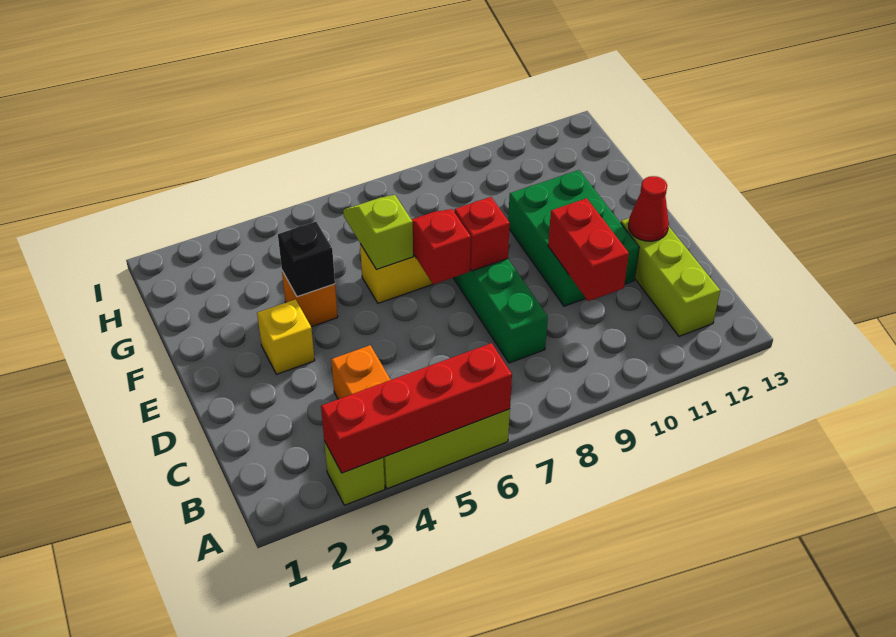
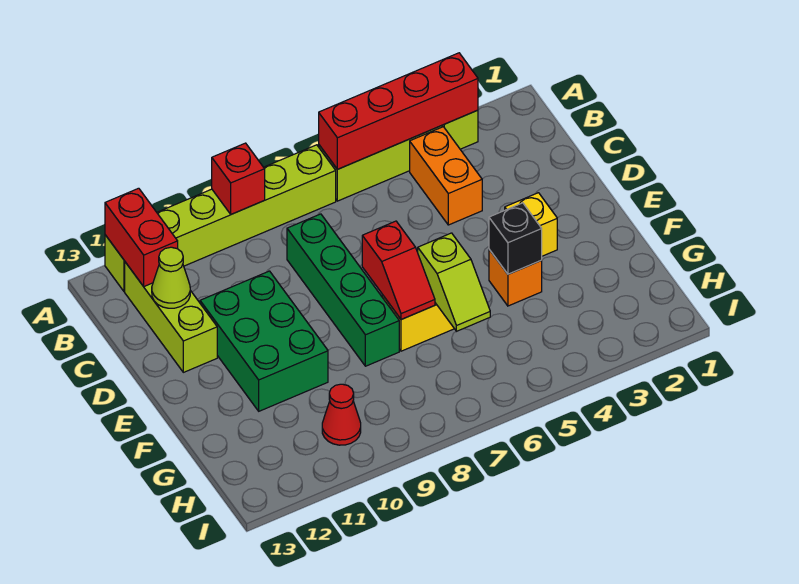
none -> lime 1x6 brick [105,145,336,291]
red 1x2 brick [548,198,629,301] -> red 1x2 brick moved to [105,188,178,286]
none -> lime 1x1 cone [152,247,190,308]
red 1x1 cone [628,176,669,241] -> red 1x1 cone moved to [322,384,361,445]
red 1x1 brick [454,197,510,271] -> red 1x1 brick moved to [212,143,265,214]

